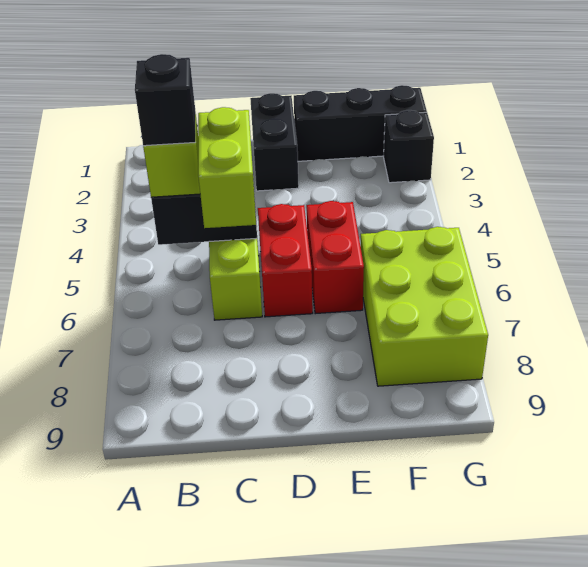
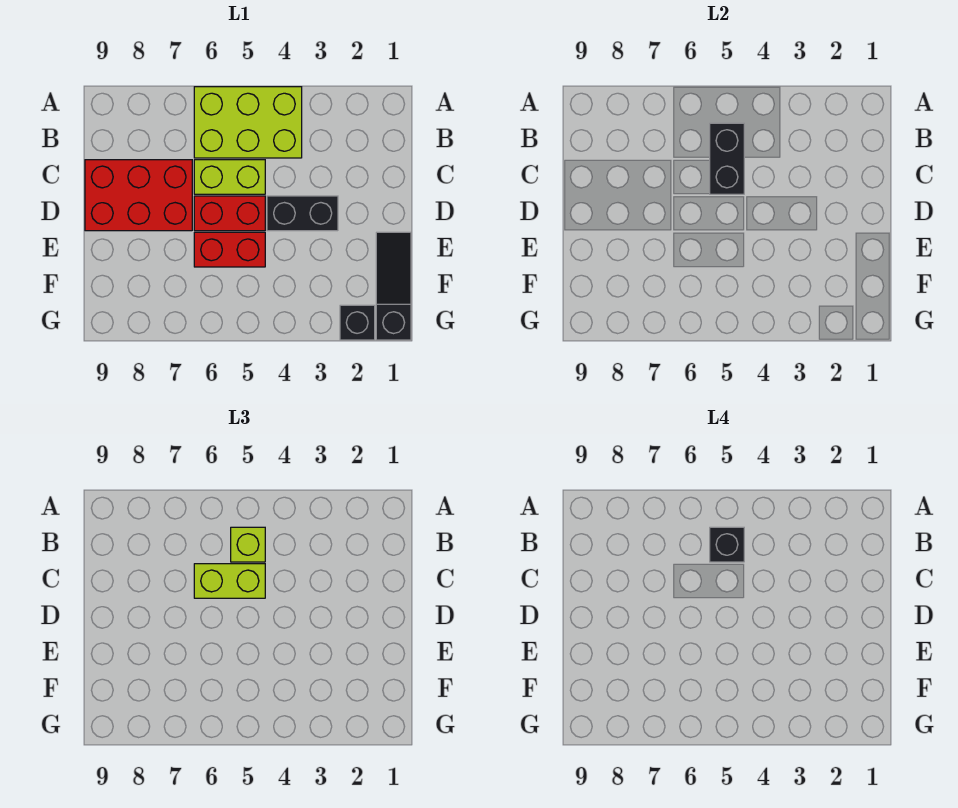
none -> red 2x3 brick [85,160,192,231]
black 1x2 brick [250,93,299,191] -> black 1x2 brick moved to [267,196,338,231]
black 1x3 brick [294,85,427,161] -> black 1x3 slope [376,232,411,340]
lime 2x3 brick [361,227,488,386] -> lime 2x3 brick moved to [194,87,302,158]

